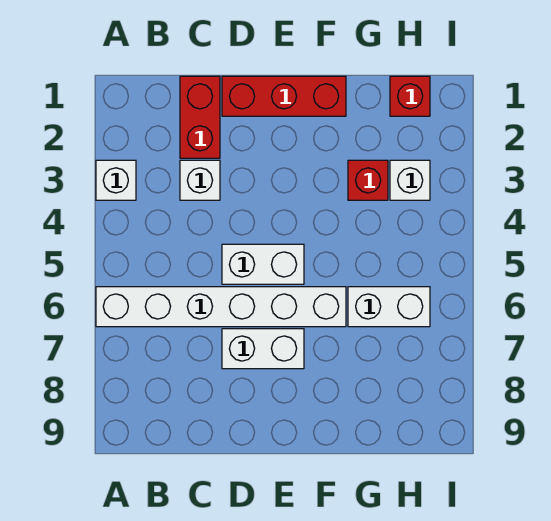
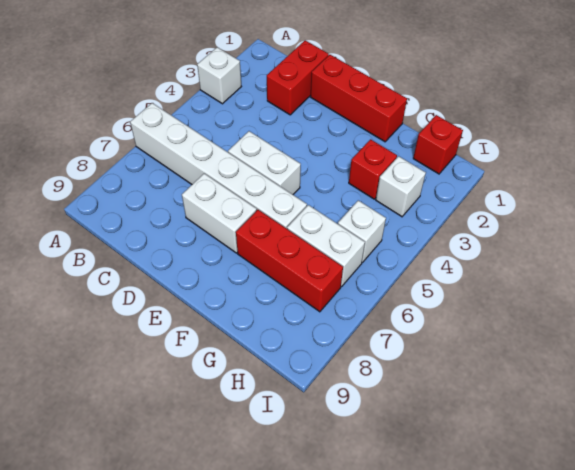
white 1x1 brick [180,160,220,200] -> white 1x1 brick moved to [338,200,386,262]
none -> red 1x3 brick [236,210,343,312]

